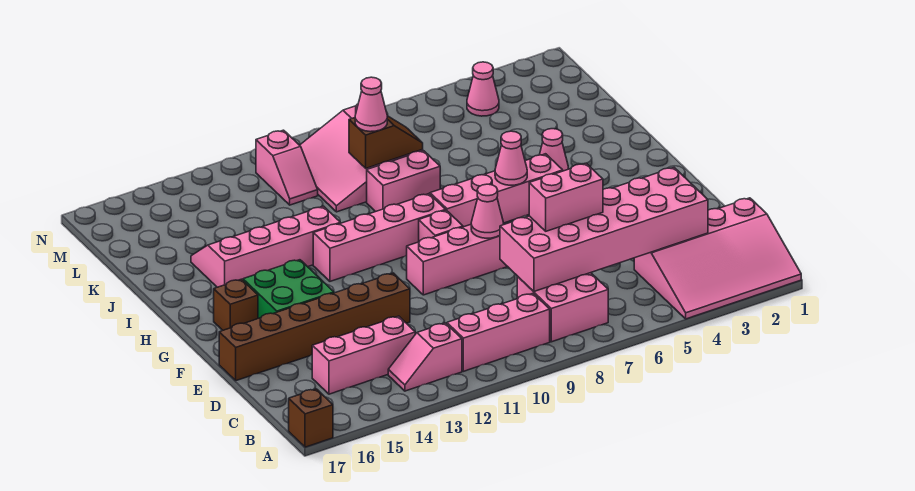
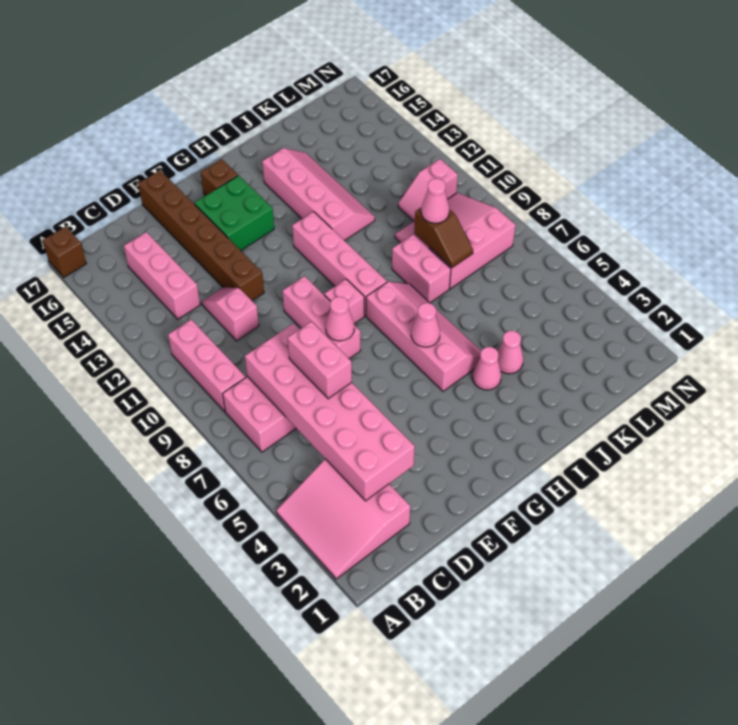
pink 3x4 slope [634,198,801,319] -> pink 3x3 slope [276,459,410,579]
pink 1x2 slope [388,323,462,391] -> pink 1x2 slope moved to [202,287,259,341]
pink 1x1 cone [467,62,499,116] -> pink 1x1 cone moved to [498,331,523,374]

